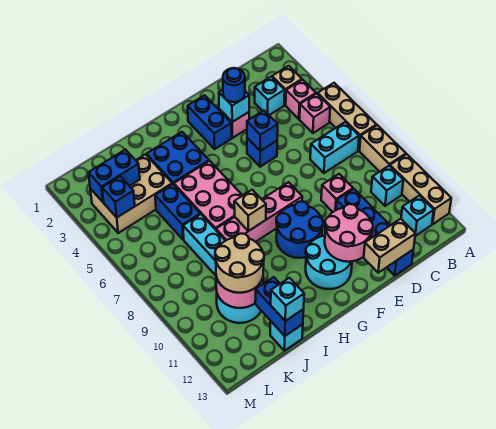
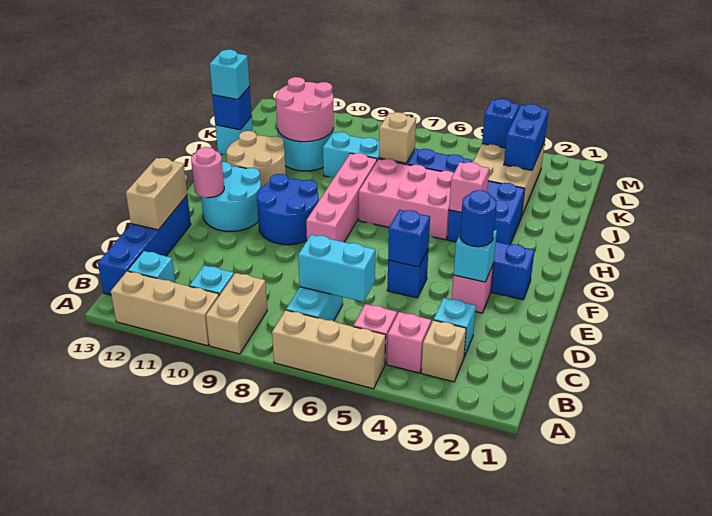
tan 1x2 brick [359,125,406,172] -> tan 1x2 brick turned to [206,273,267,354]
none -> cyan 1x2 brick [298,235,375,302]
pink 1x1 brick [321,174,353,212] -> pink 1x1 brick moved to [449,162,489,212]
blue 1x4 brick [336,189,414,276] -> blue 1x4 brick turned to [98,196,191,295]
pink 2x2 round brick [325,204,373,262] -> pink 1x1 round brick [191,147,224,198]
tan 1x1 brick [234,190,266,231] -> tan 1x1 brick moved to [379,112,416,163]
tan 2x2 round brick [215,234,264,293] -> tan 2x2 round brick moved to [226,131,286,188]
blue 1x2 brick [255,277,304,336] -> blue 1x1 brick [213,87,252,130]

